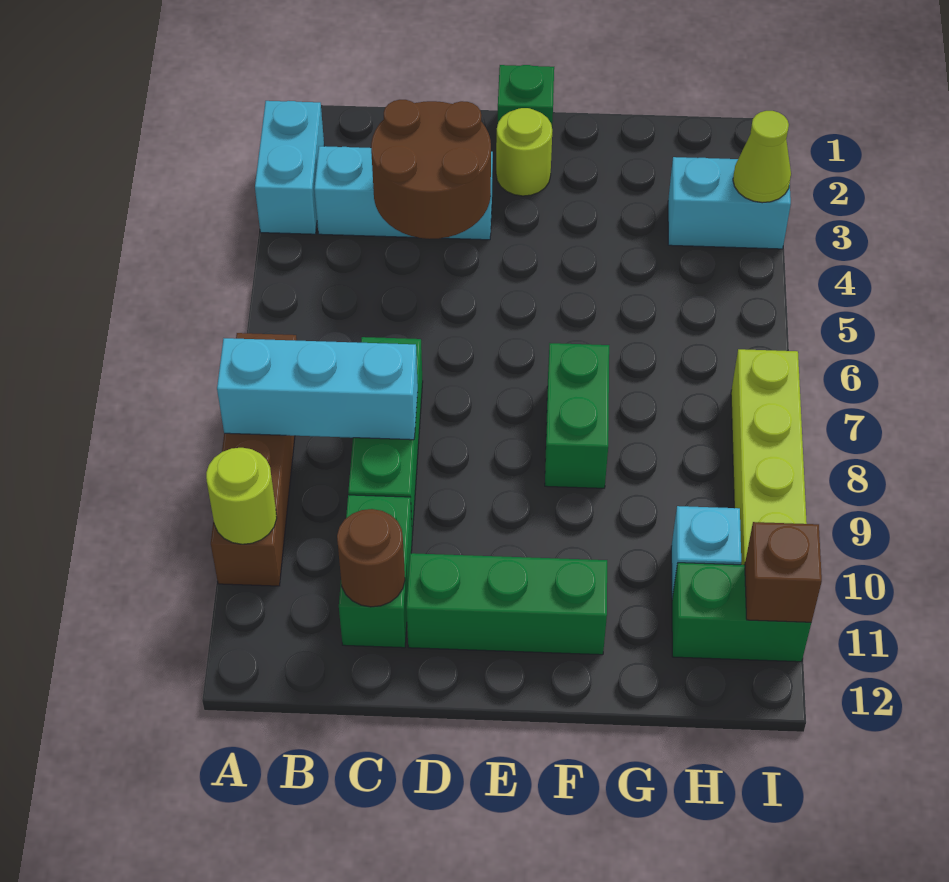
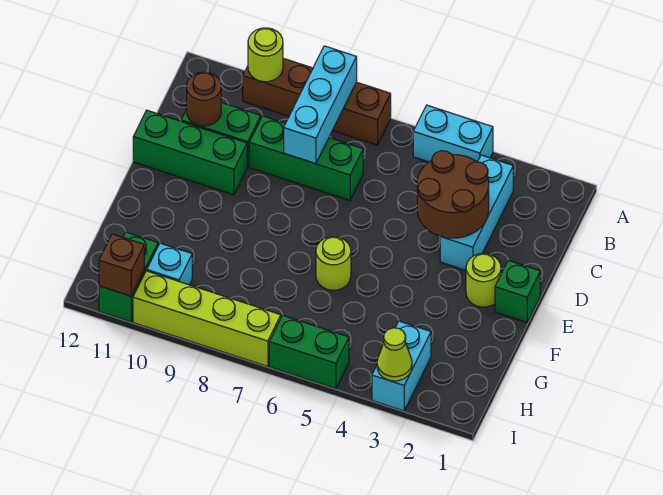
cyan 1x2 brick [255,101,324,234] -> cyan 1x2 brick moved to [413,105,493,162]
green 1x3 brick [406,553,607,655] -> green 1x3 brick turned to [133,110,247,195]
none -> lime 1x1 round brick [316,237,351,290]
green 1x2 brick [545,343,609,488] -> green 1x2 brick moved to [269,315,349,389]

